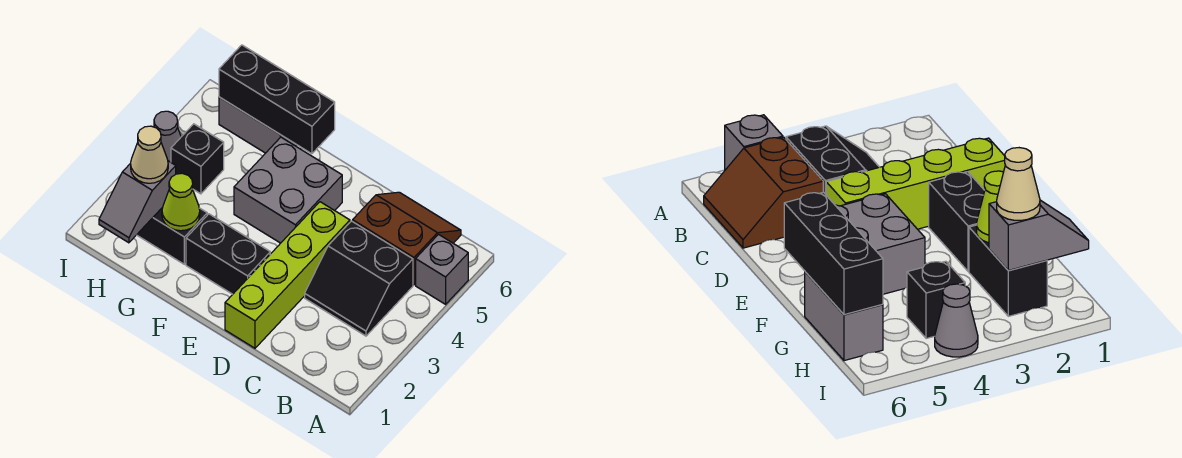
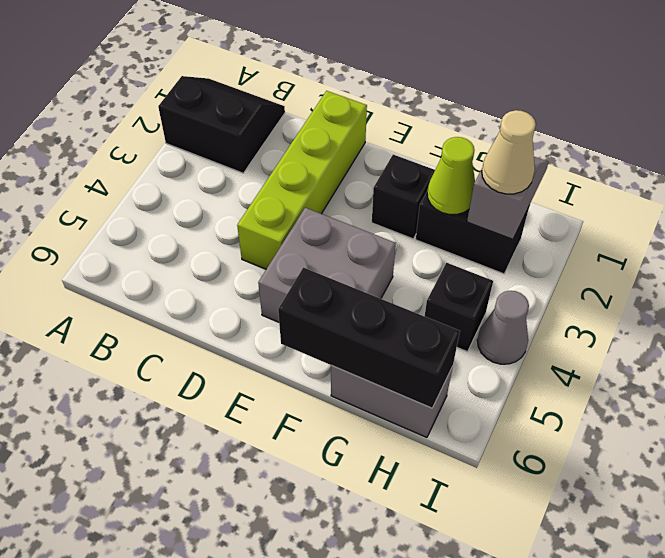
grey 1x1 brick [416,235,468,304] -> none
black 2x2 slope [305,221,413,336] -> black 2x2 slope moved to [158,76,285,173]
brown 2x2 slope [353,192,461,285] -> none
black 1x2 brick [186,214,270,294] -> black 1x1 brick [372,155,435,239]

